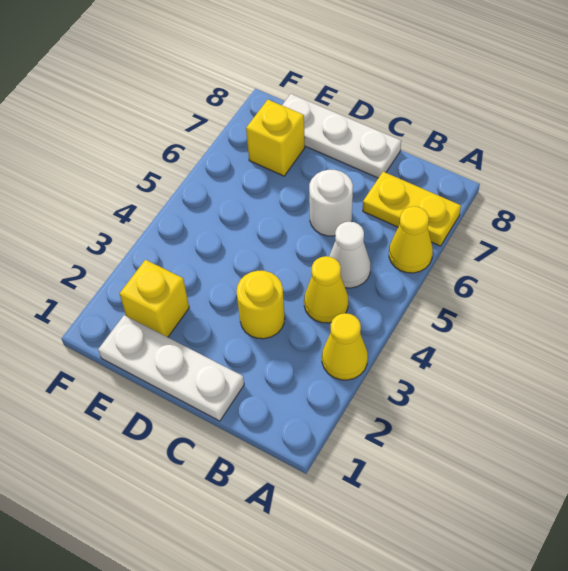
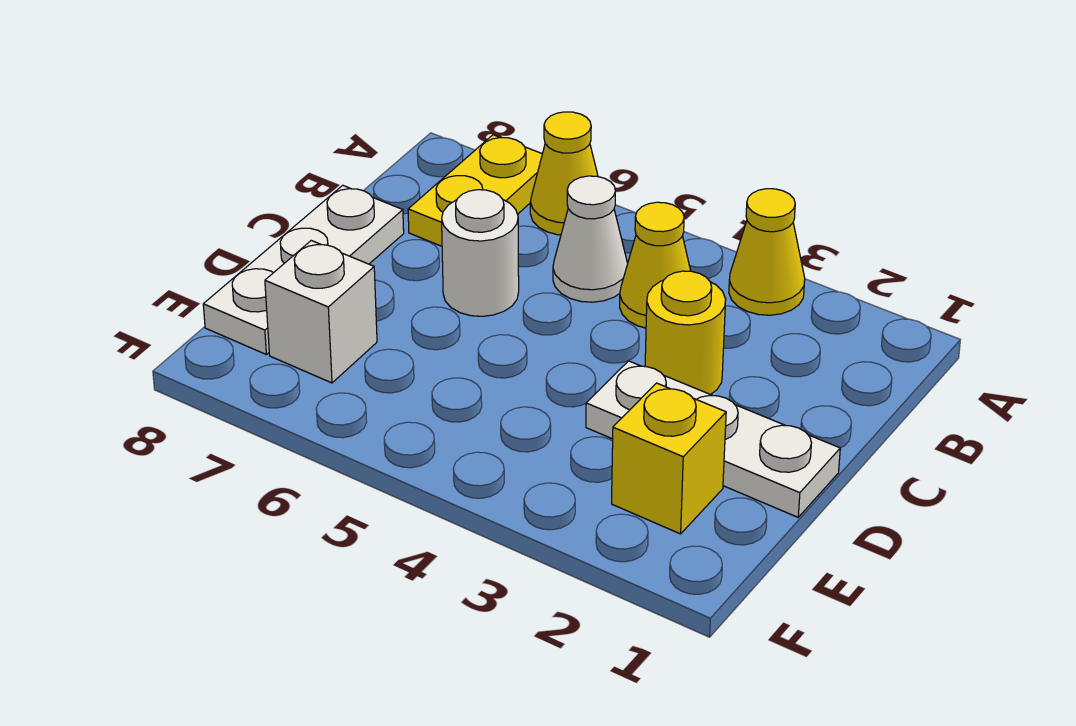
white 1x3 plate [98,315,244,421] -> white 1x3 plate turned to [586,361,840,517]
yellow 1x1 brick [246,100,305,176] -> white 1x1 brick [265,241,377,383]

